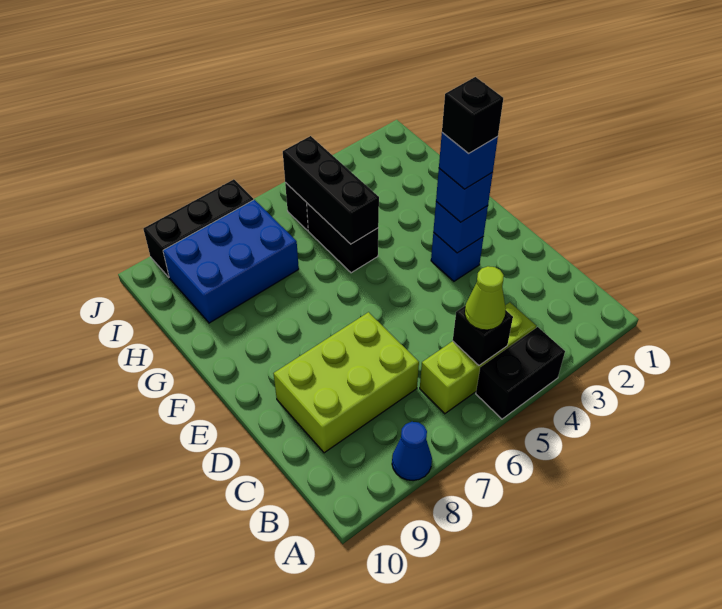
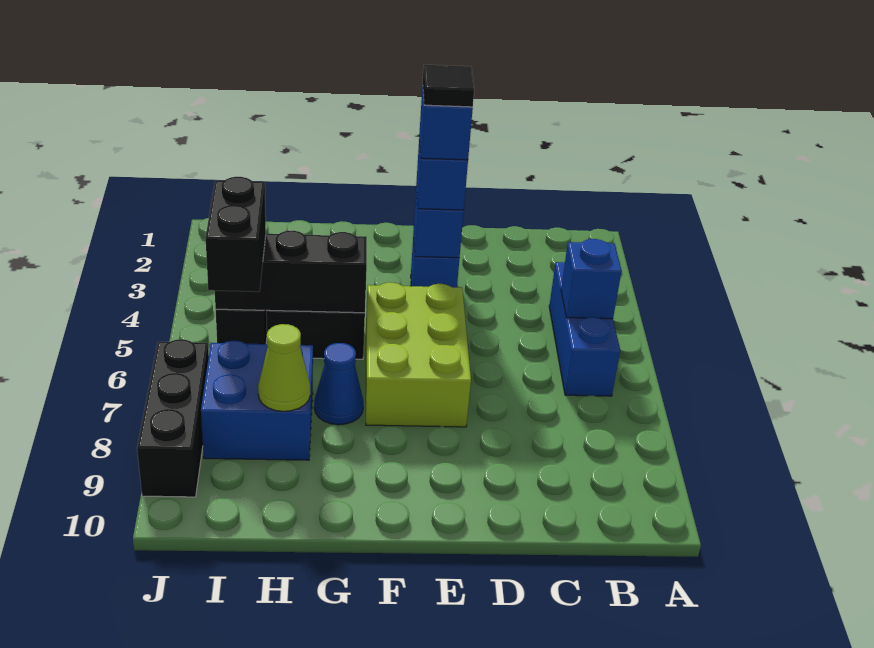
black 1x2 brick [476,327,565,419] -> black 1x2 brick moved to [205,177,266,292]
blue 1x1 cone [392,422,432,481] -> blue 1x1 cone moved to [314,343,363,425]
lime 1x3 brick [420,302,536,414] -> blue 1x3 brick [549,262,620,396]
black 1x1 brick [453,306,513,365] -> blue 1x1 brick [561,239,621,319]
lime 1x1 cone [465,266,506,330] -> lime 1x1 cone moved to [258,324,310,411]
lime 2x3 brick [273,312,419,453] -> lime 2x3 brick moved to [366,282,471,427]
black 1x1 brick [442,77,503,153] -> black 1x1 tile [423,65,474,107]
blue 2x3 brick [163,200,299,323] -> blue 2x2 brick [201,341,313,460]

